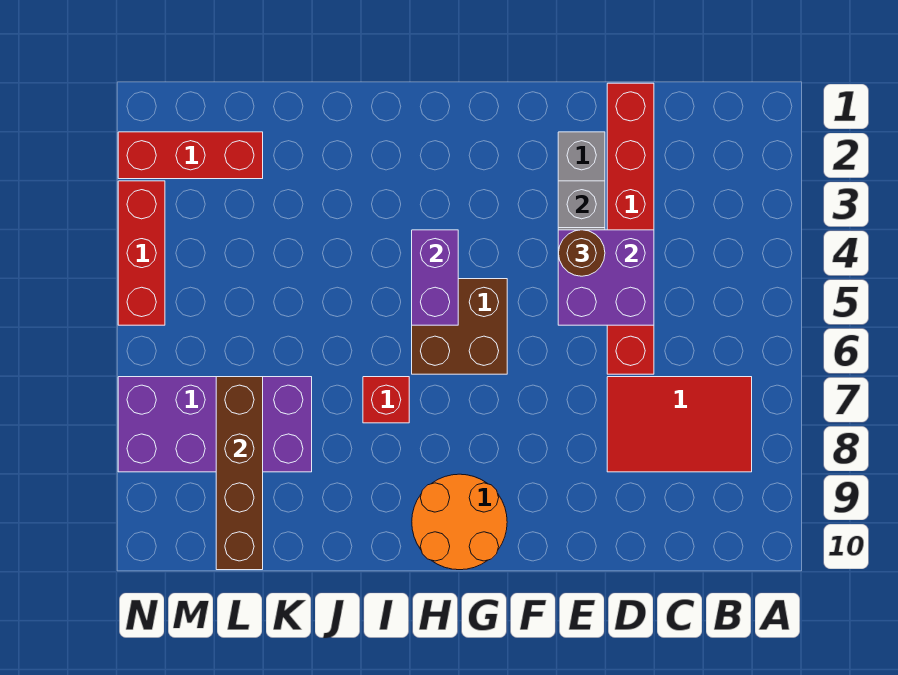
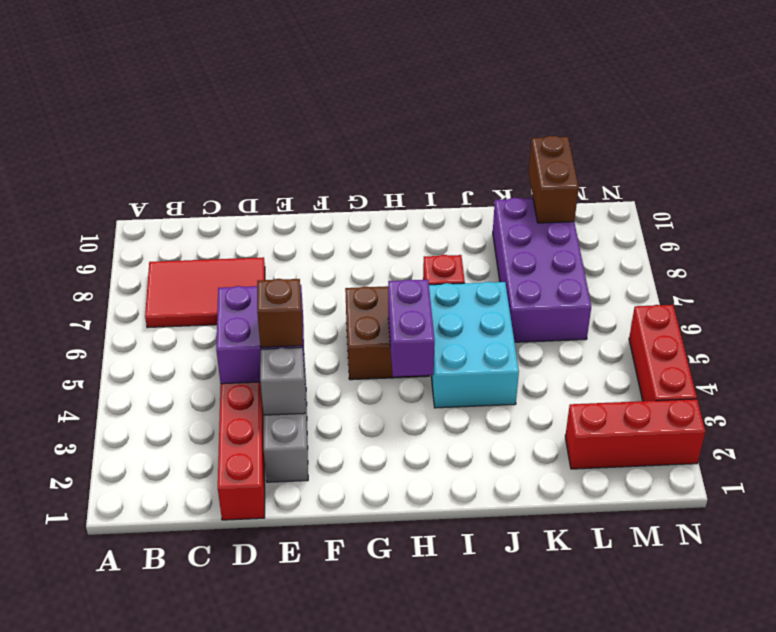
brown 1x1 round brick [558,230,605,276] -> brown 1x1 brick [257,279,303,347]
orange 2x2 round brick [412,474,507,570] -> none
none -> cyan 2x3 brick [429,282,519,408]
purple 2x4 brick [118,377,312,472] -> purple 2x4 brick turned to [493,198,591,342]
brown 1x4 brick [216,377,263,570] -> brown 1x2 brick [529,136,579,223]

